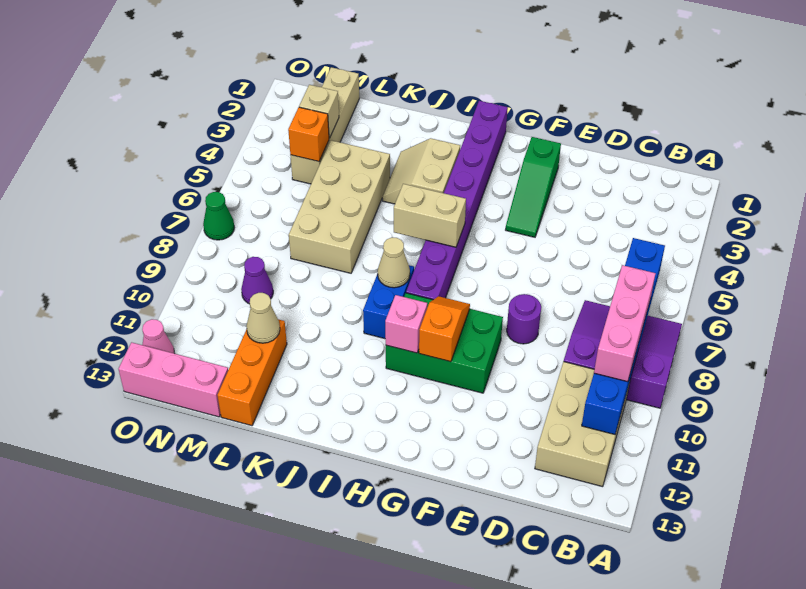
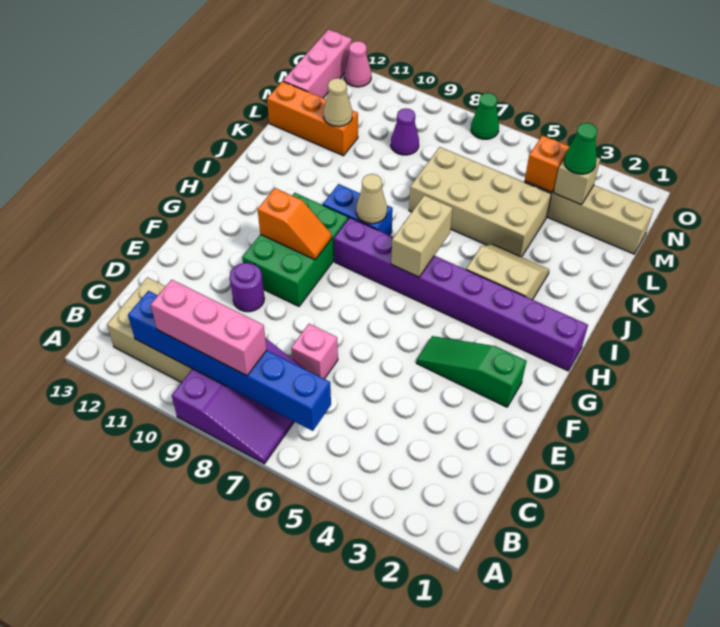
purple 1x1 round brick [507,294,541,344] -> purple 1x1 round brick moved to [230,263,264,312]
pink 1x1 brick [385,295,427,353] -> pink 1x1 brick moved to [291,324,338,379]
none -> green 1x1 cone [564,123,598,174]

